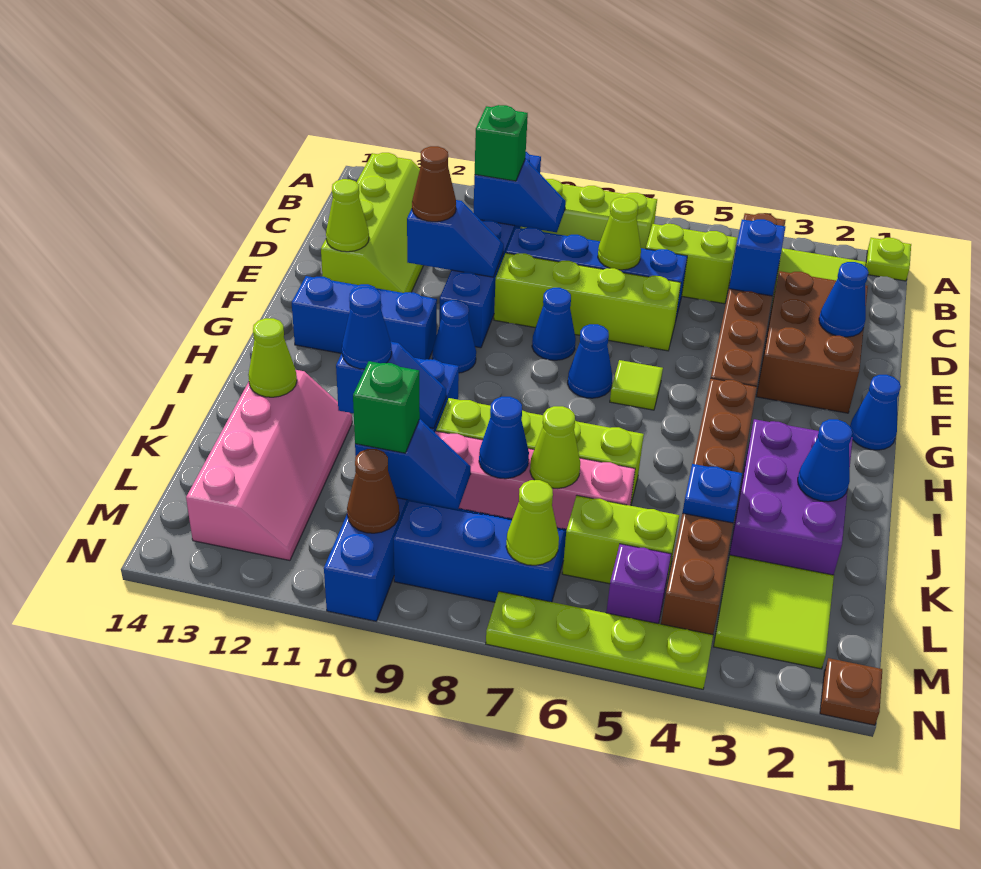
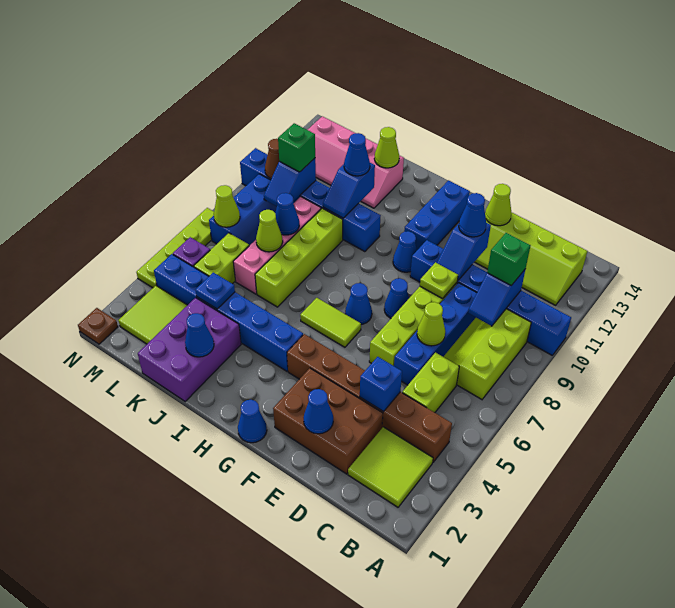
lime 1x1 plate [866,238,911,281] -> lime 1x1 plate moved to [420,262,458,299]
brown 1x1 cone [412,146,456,222] -> blue 1x1 cone [459,193,486,237]
lime 1x1 tile [610,360,663,410] -> lime 1x2 tile [300,298,361,347]
brown 1x6 brick [661,378,757,635] -> blue 1x6 brick [154,254,303,371]
purple 2x3 brick [729,419,853,575] -> purple 2x3 brick turned to [138,298,241,401]

